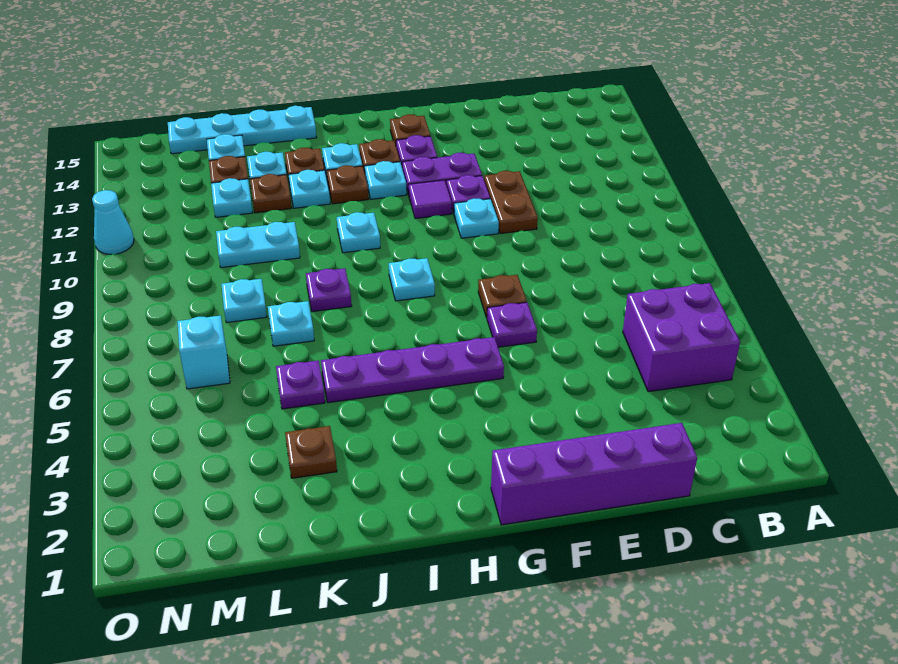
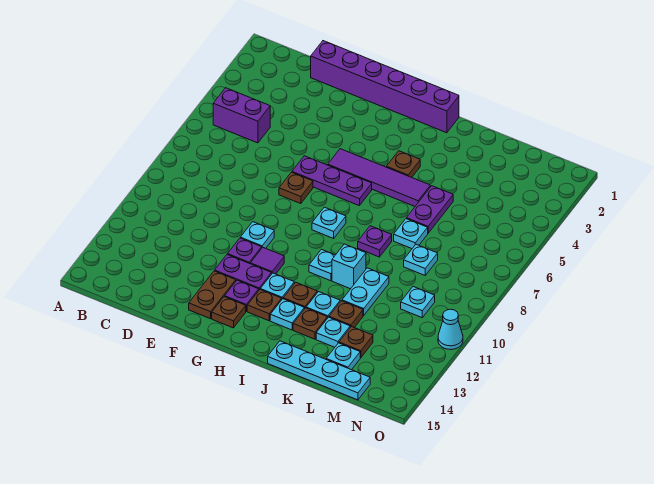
purple 2x2 brick [623,283,740,392] -> purple 1x2 brick [213,88,270,143]
purple 1x4 brick [491,423,697,525] -> purple 1x6 brick [311,41,459,133]
brown 1x2 plate [484,171,538,234] -> brown 1x2 plate moved to [189,271,236,319]
purple 1x1 plate [487,302,537,347] -> purple 1x3 plate [292,156,372,206]
purple 1x4 plate [321,337,504,403] -> purple 1x4 tile [328,149,430,206]
brown 1x1 plate [285,426,337,478] -> brown 1x1 plate moved to [386,151,420,177]
purple 1x1 plate [276,361,325,409] -> purple 1x2 plate [406,186,453,233]
cyan 1x2 plate [216,222,300,268] -> cyan 1x2 plate turned to [342,268,389,316]
cyan 1x1 plate [211,178,253,217] -> cyan 1x1 plate moved to [401,287,435,318]
cyan 1x1 brick [177,316,230,389] -> cyan 1x1 brick moved to [332,244,366,289]

